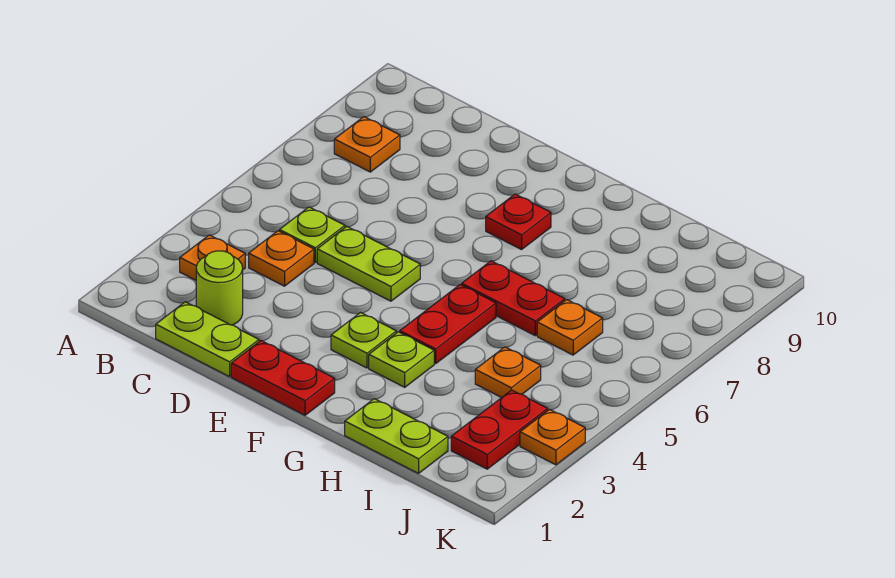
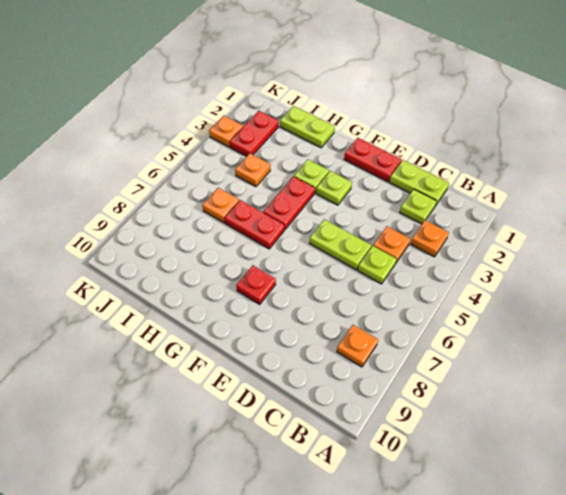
lime 1x1 round brick [196,251,243,325] -> lime 1x1 plate [400,189,437,224]

